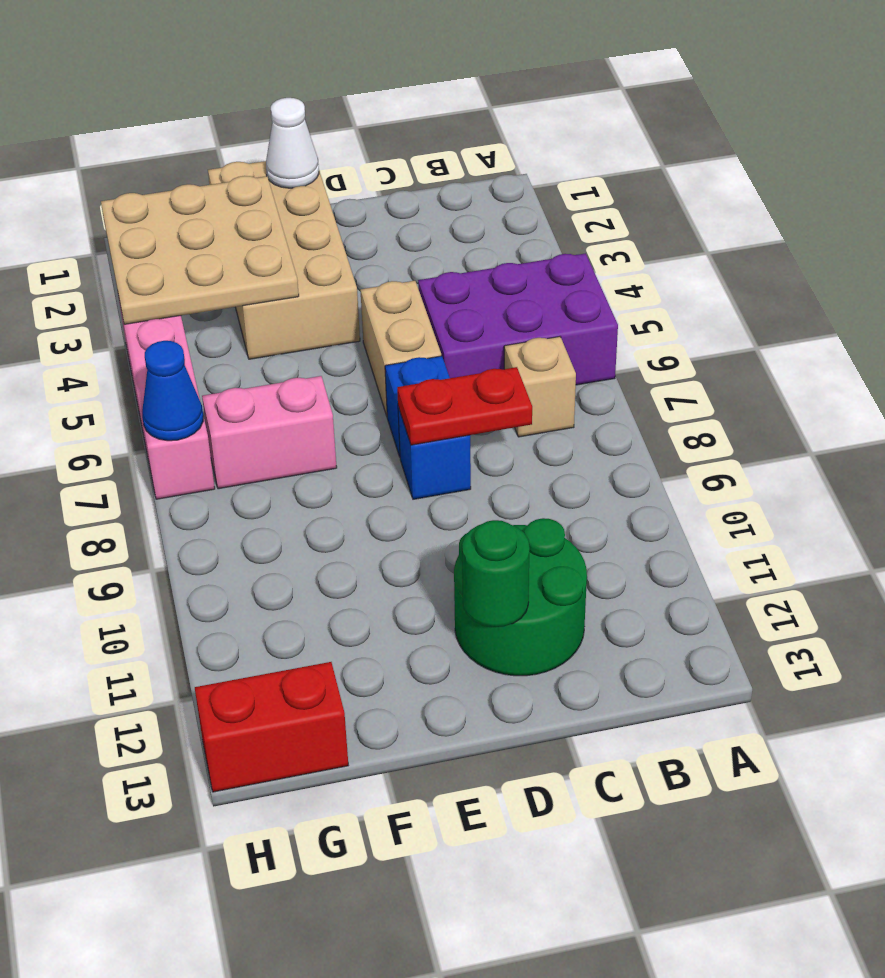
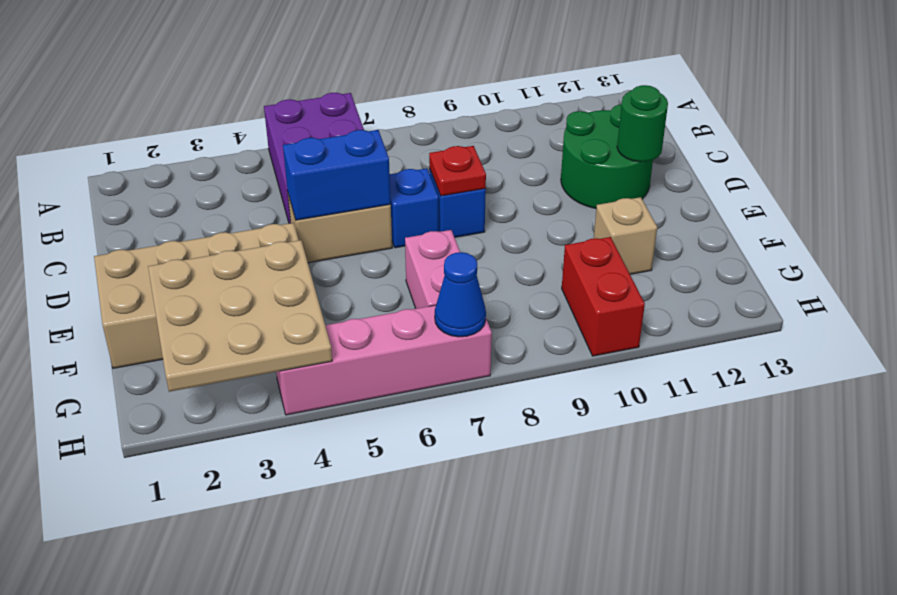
tan 1x1 brick [504,337,576,437] -> tan 1x1 brick moved to [594,197,657,274]
red 1x2 plate [397,367,532,445] -> red 1x1 plate [429,146,486,196]
none -> blue 1x2 brick [283,130,391,220]
white 1x1 cone [266,98,319,188] -> none
red 1x2 brick [195,662,348,792] -> red 1x2 brick moved to [562,237,645,356]

